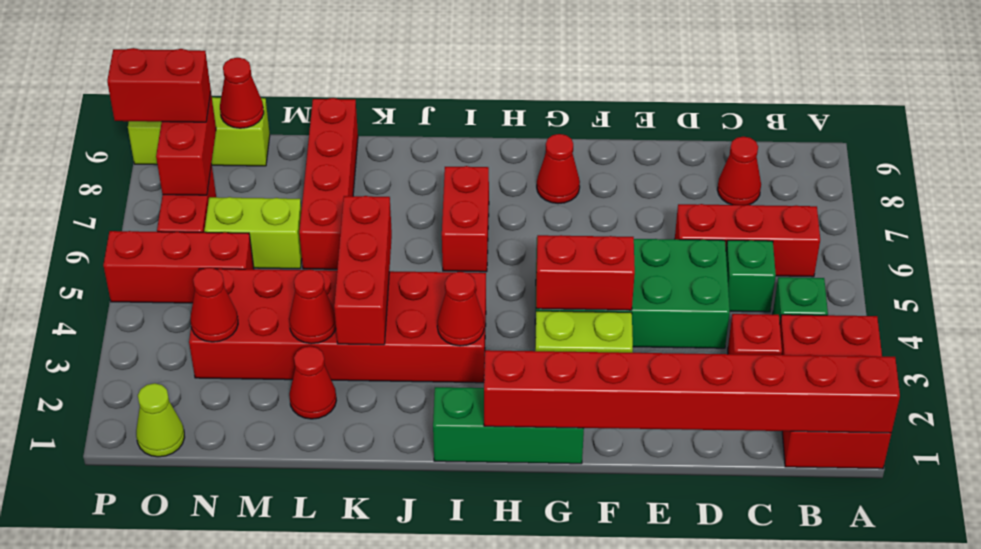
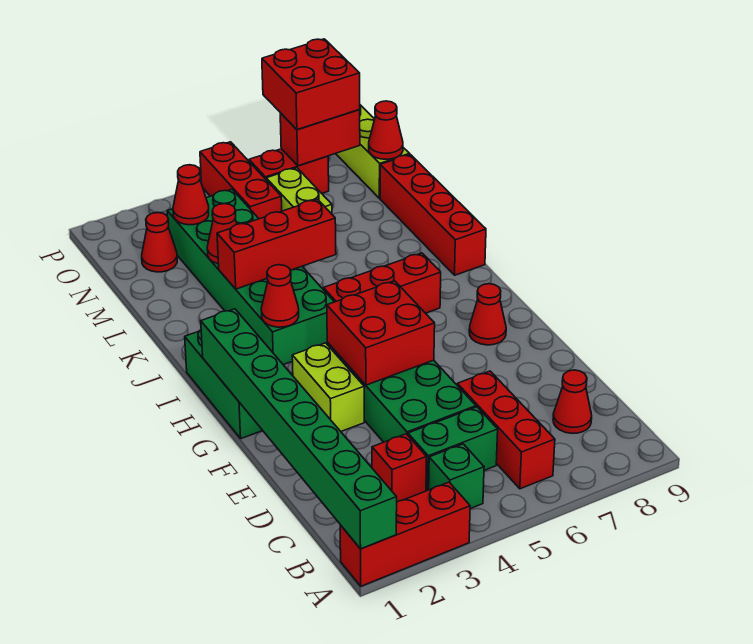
red 2x3 brick [780,315,891,469] -> red 1x3 brick [340,482,470,586]
red 1x8 brick [484,350,900,433] -> green 1x8 brick [201,309,397,549]
green 1x1 brick [726,240,776,312] -> green 1x2 brick [408,407,498,491]
red 1x2 brick [536,235,635,310] -> red 2x2 brick [327,281,435,385]
red 2x6 brick [189,269,486,383] -> green 2x6 brick [167,189,334,365]
red 1x2 brick [442,166,489,272] -> red 1x3 brick [324,253,441,313]
red 1x1 cone [289,346,336,419] -> red 1x1 cone moved to [142,213,177,272]
red 1x4 brick [299,98,358,269] -> red 1x4 brick turned to [380,154,486,275]
lime 1x1 cone [136,383,185,457] -> none
red 1x2 brick [107,48,211,122] -> red 2x2 brick [262,39,360,130]

